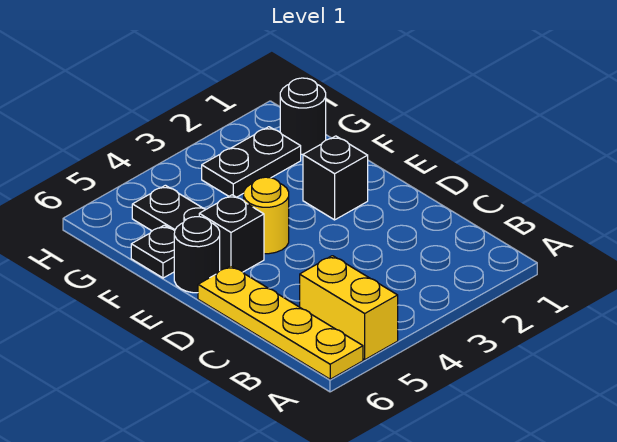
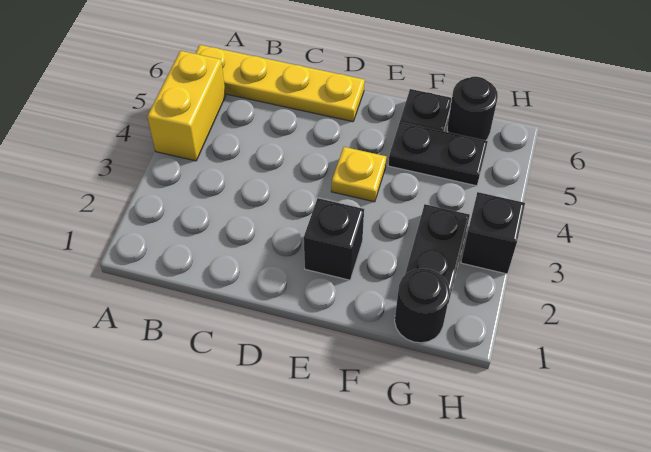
yellow 1x2 brick [300,256,398,360] -> yellow 1x2 brick turned to [147,51,226,161]
yellow 1x1 round brick [244,177,289,254] -> yellow 1x1 plate [331,147,386,202]
black 1x1 brick [199,195,264,272] -> black 1x1 brick moved to [461,192,525,274]
black 1x1 round brick [174,217,220,293] -> black 1x1 round brick moved to [447,77,498,140]

